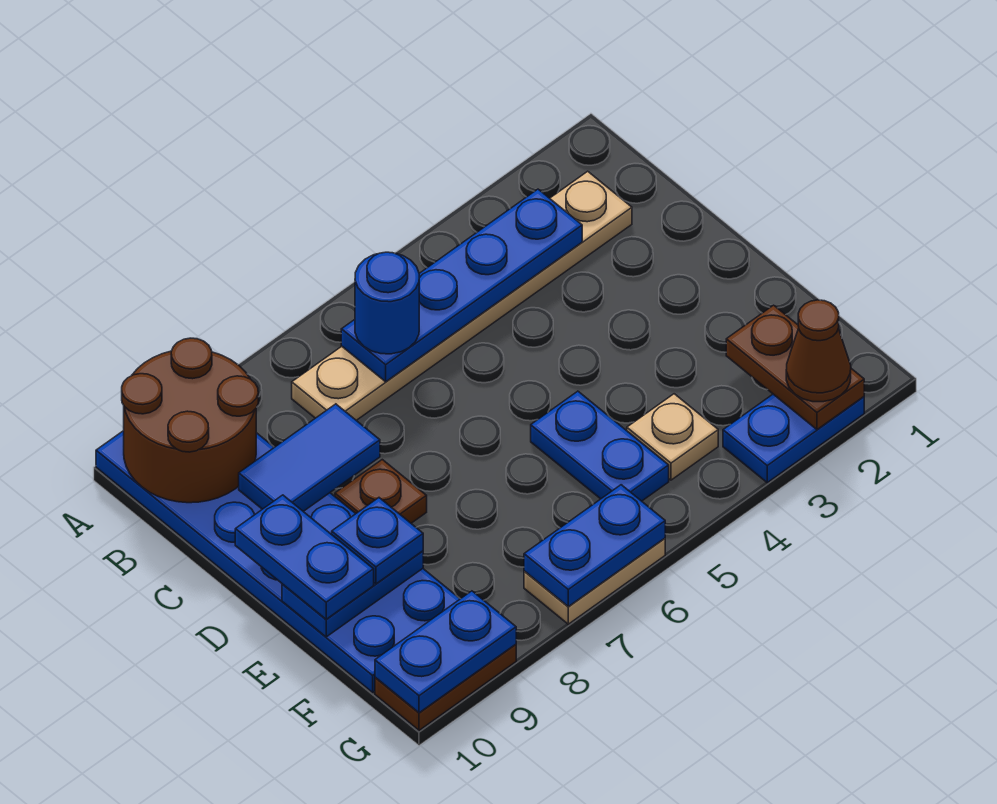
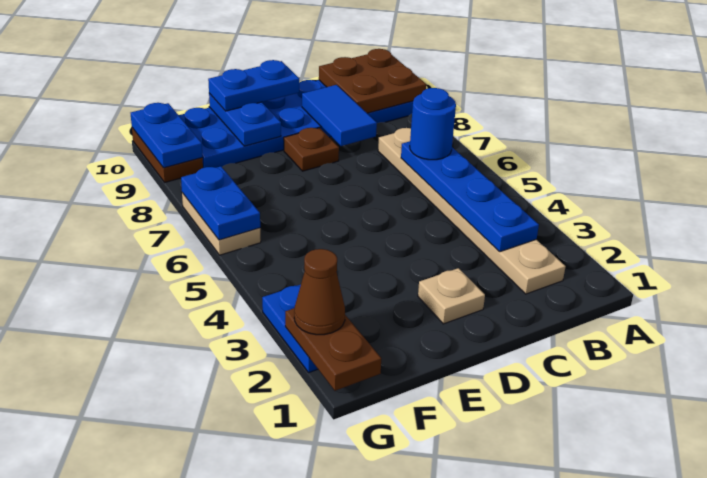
brown 2x2 round brick [122,338,258,503] -> brown 2x2 plate [319,49,426,113]
blue 1x2 plate [531,391,669,501] -> none
blue 1x1 plate [332,498,423,584] -> none
brown 1x2 plate [726,305,864,429] -> brown 1x2 plate turned to [285,308,381,391]
tan 1x1 plate [627,394,718,480] -> tan 1x1 plate moved to [418,268,485,324]

